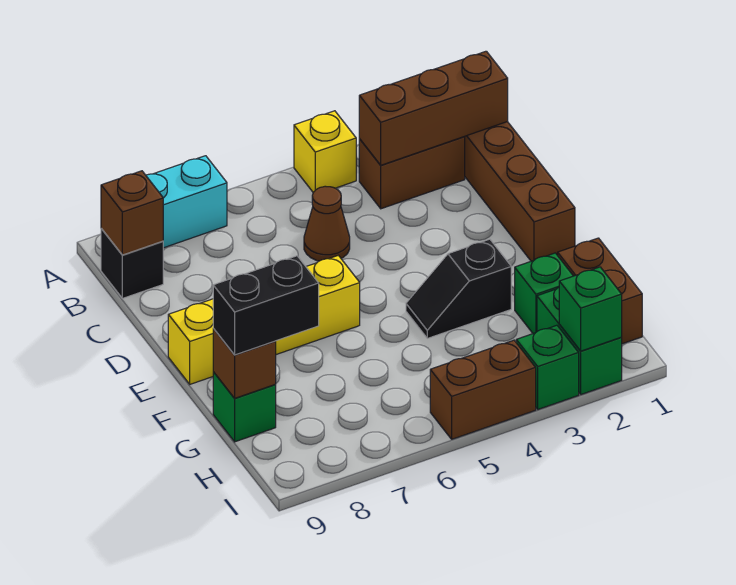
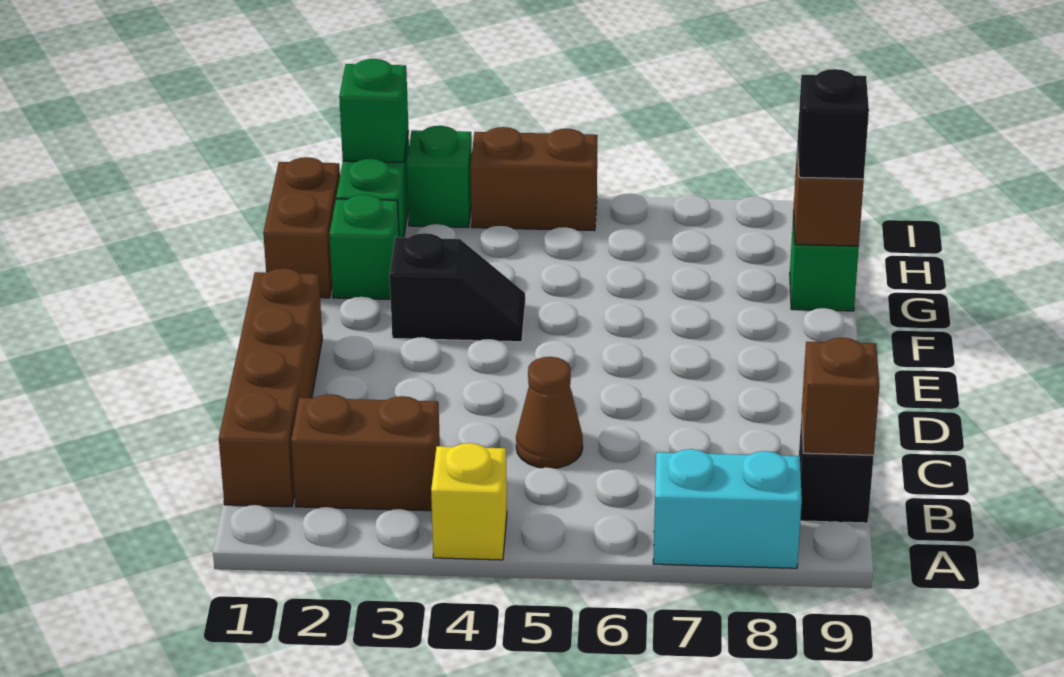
brown 1x3 brick [359,51,508,165] -> none
yellow 1x4 brick [168,255,360,384] -> none
black 1x2 brick [213,256,319,355] -> black 1x1 brick [797,69,869,179]

